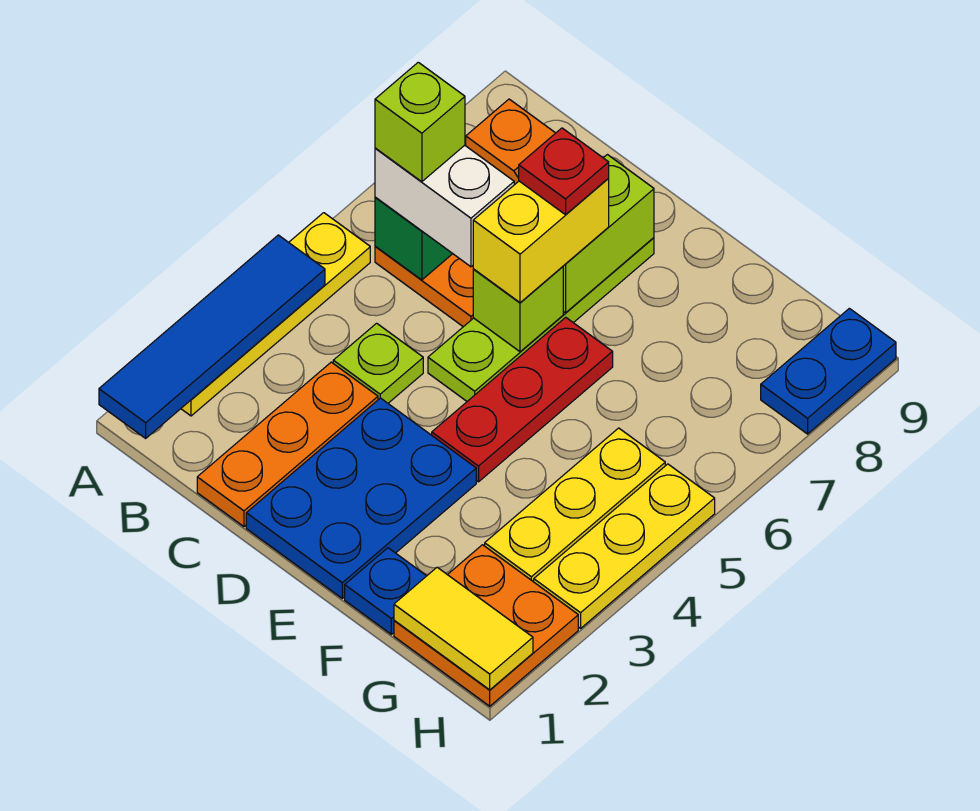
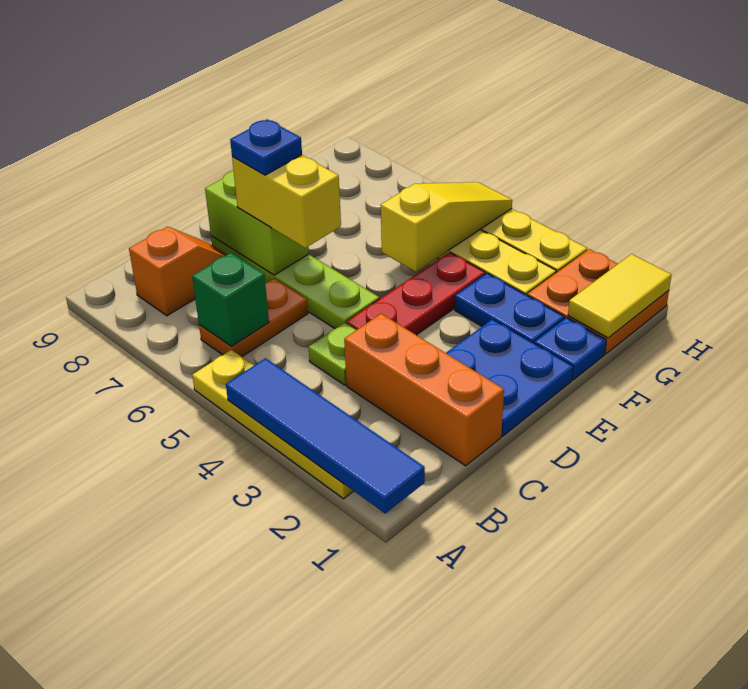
white 1x2 brick [375,145,514,267] -> none
lime 1x1 brick [375,62,465,182] -> none
orange 1x3 plate [197,362,378,527] -> orange 1x3 brick [344,314,504,466]
blue 2x3 plate [246,398,476,598] -> blue 2x2 plate [446,319,573,436]
lime 1x1 brick [473,267,563,352] -> none
red 1x1 plate [519,128,609,215] -> blue 1x1 plate [230,119,302,175]
red 1x3 plate [432,317,613,482] -> red 1x3 plate turned to [346,252,485,335]
none -> yellow 1x3 slope [381,182,512,272]
blue 1x2 plate [761,308,896,434] -> blue 1x2 plate moved to [455,273,564,343]

